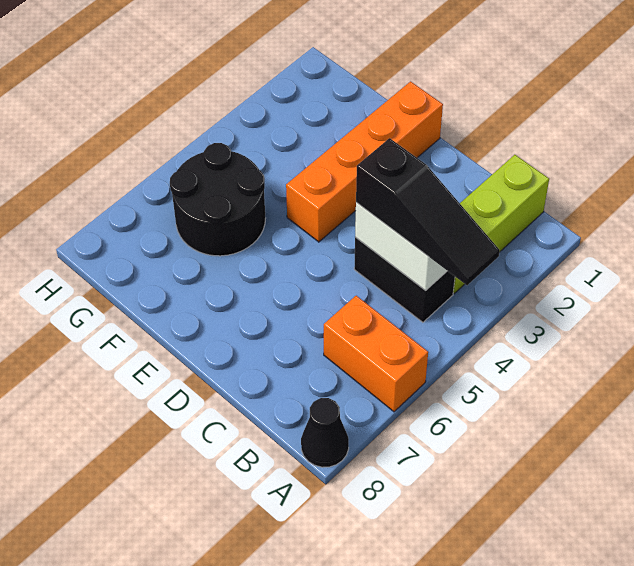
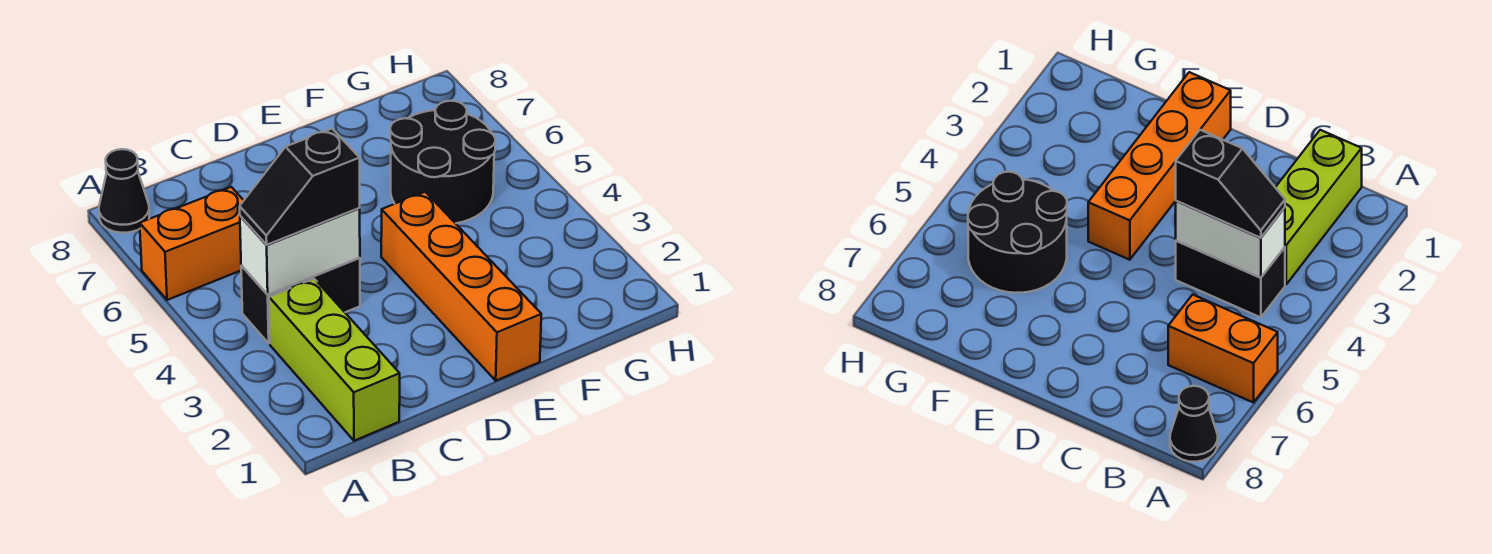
black 1x3 slope [356,138,500,285] -> black 1x2 slope [240,129,360,245]

